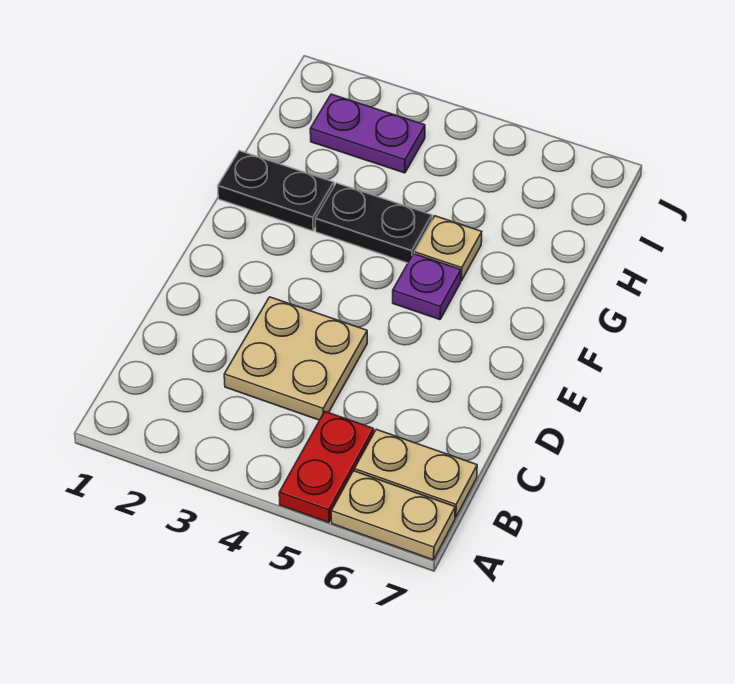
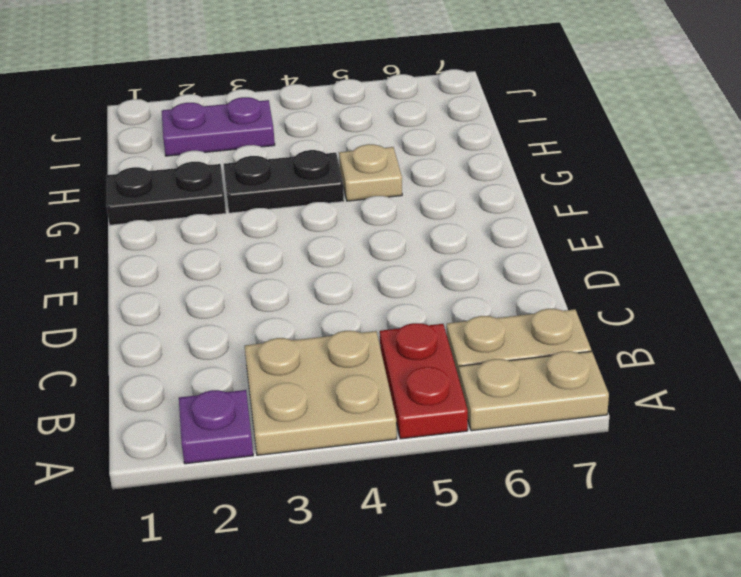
tan 2x2 plate [224,297,367,420] -> tan 2x2 plate moved to [245,331,397,455]
purple 1x1 plate [393,254,461,320] -> purple 1x1 plate moved to [179,390,253,464]

